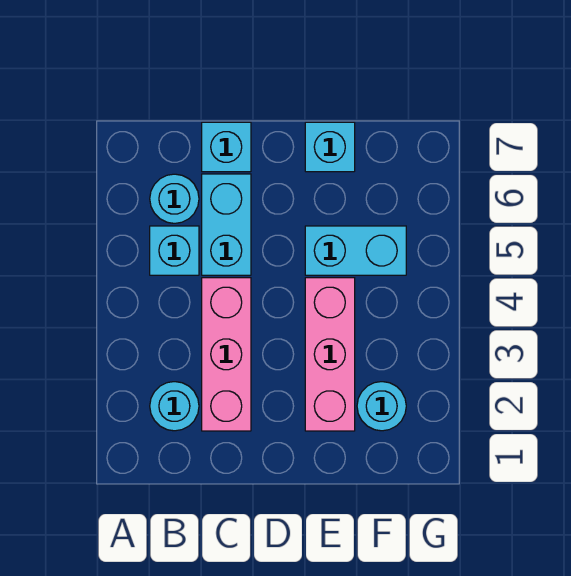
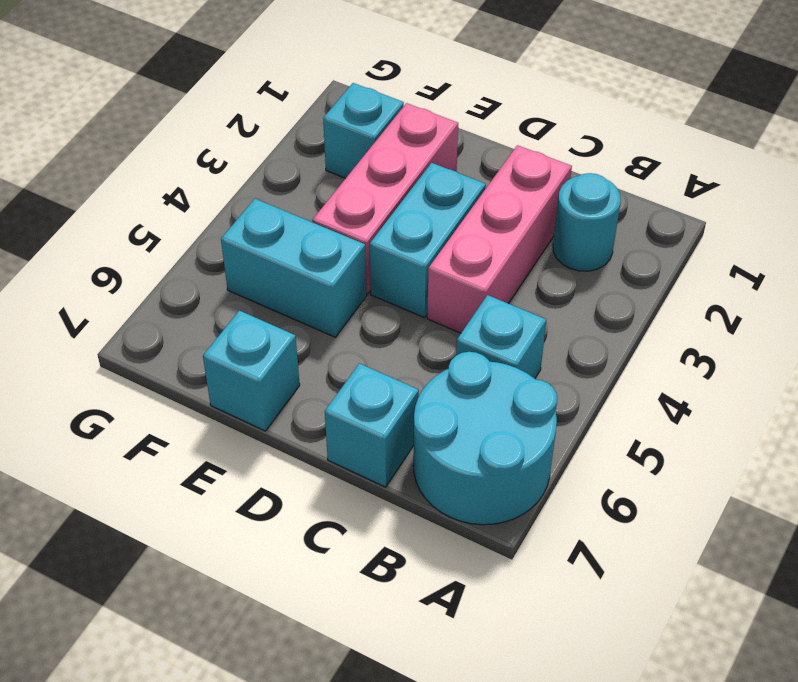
cyan 1x1 round brick [150,174,199,223] -> cyan 2x2 round brick [413,352,557,525]
cyan 1x2 brick [202,174,251,275] -> cyan 1x2 brick moved to [370,163,486,318]
cyan 1x1 round brick [357,382,406,431] -> cyan 1x1 brick [323,83,404,178]

